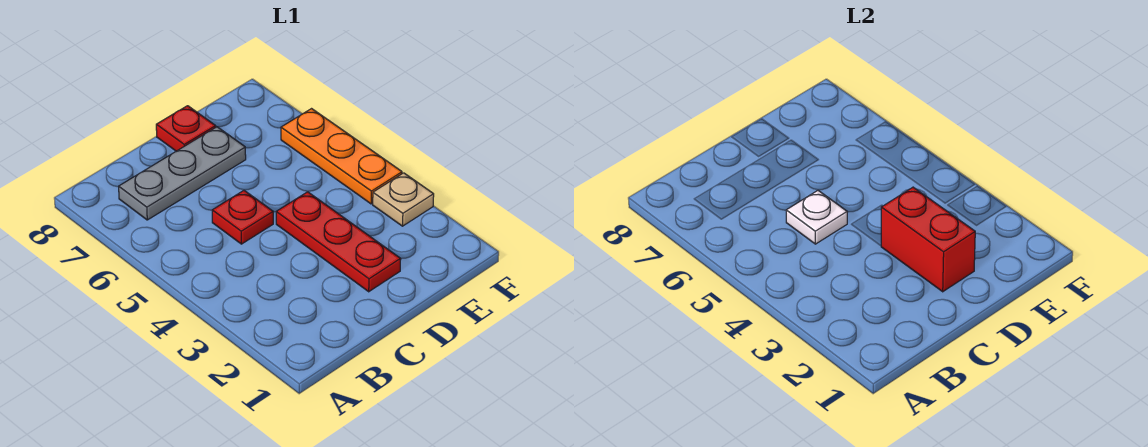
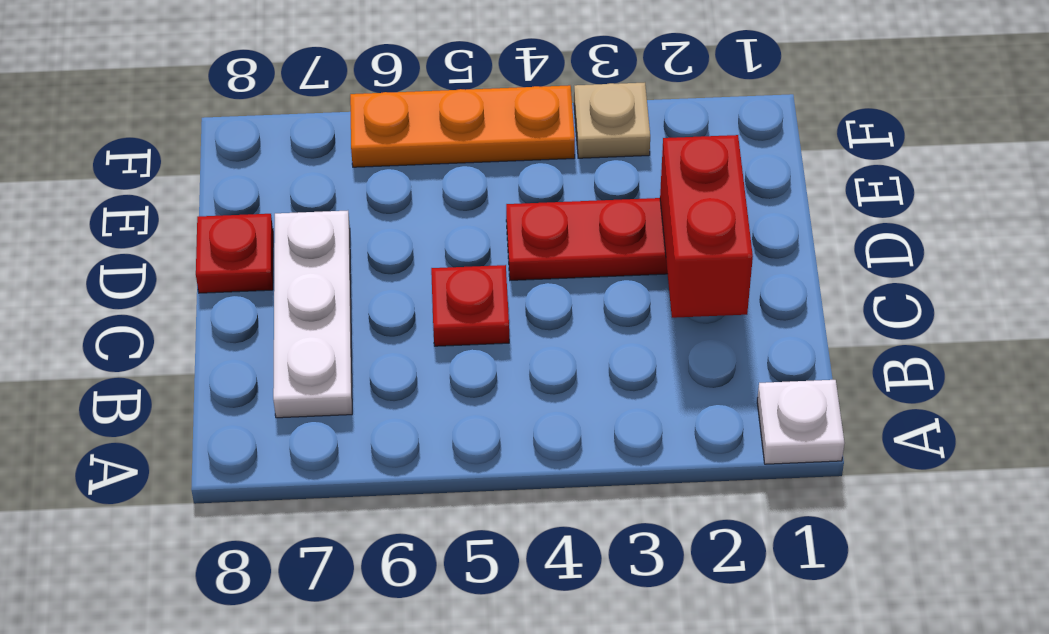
grey 1x3 plate [119,127,246,220] -> white 1x3 plate [273,211,352,418]
white 1x1 plate [786,191,847,244] -> white 1x1 plate moved to [757,380,844,464]
red 1x2 brick [881,187,975,292] -> red 1x2 brick turned to [660,135,753,318]

